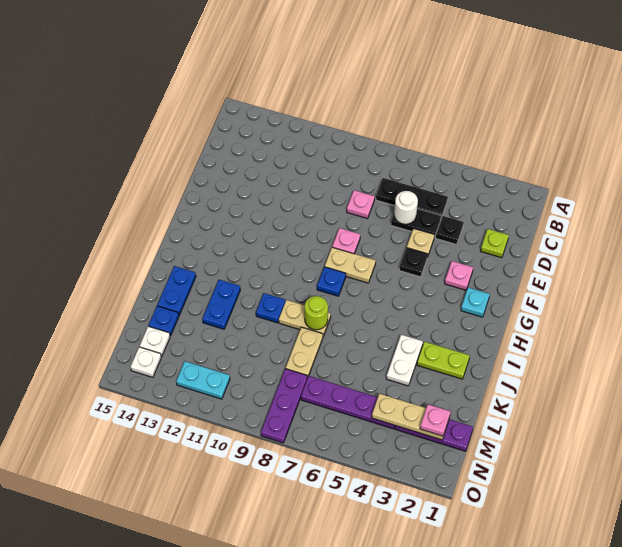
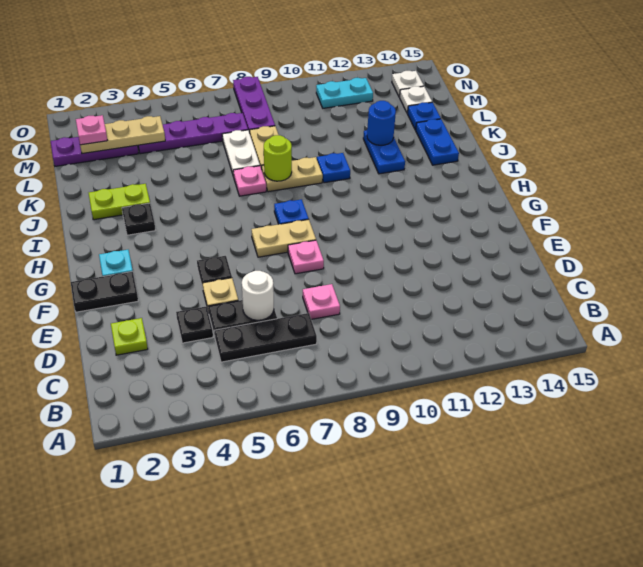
none -> black 1x2 plate [71,271,138,312]
pink 1x1 plate [445,261,473,290] -> pink 1x1 plate moved to [233,166,266,196]
none -> black 1x1 plate [122,203,155,235]
white 1x2 plate [386,335,423,386] -> white 1x2 plate moved to [222,130,260,177]
none -> blue 1x1 round brick [367,101,396,145]

